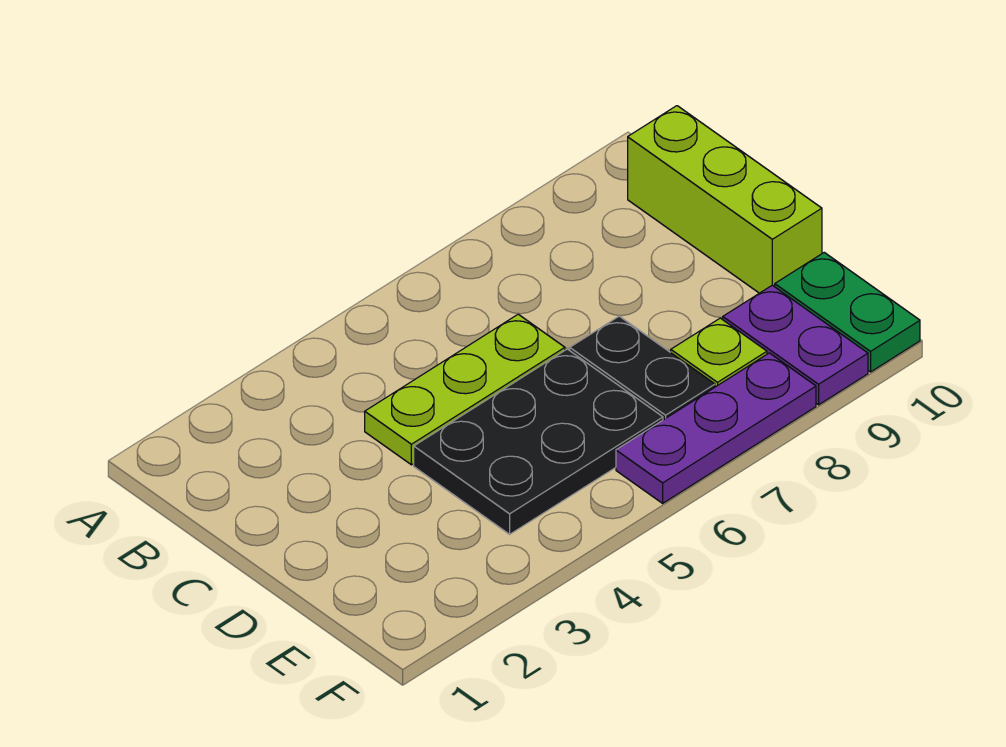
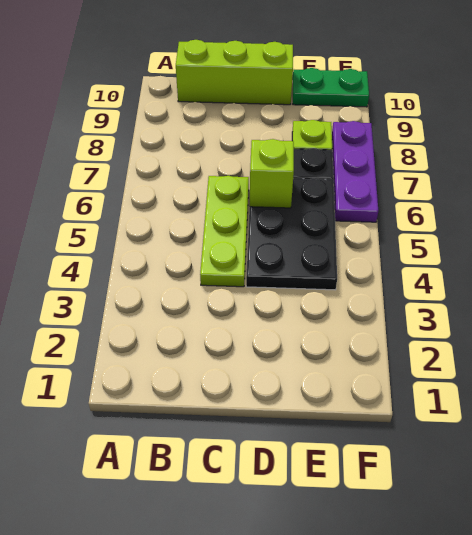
none -> lime 1x1 brick [250,139,294,208]
purple 1x2 plate [723,285,868,405] -> none

